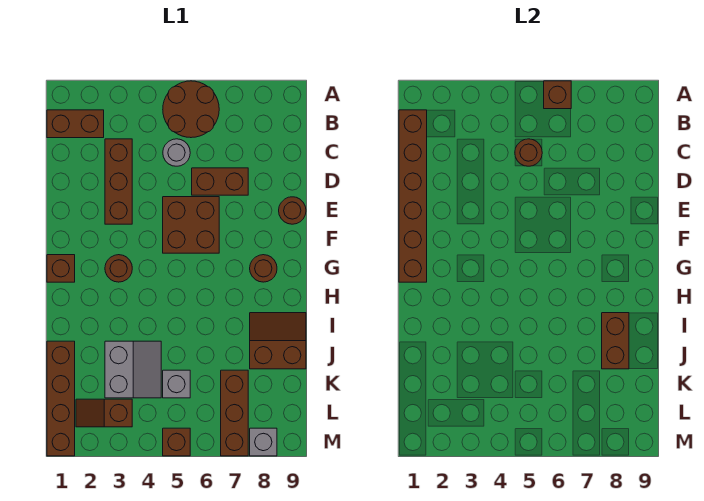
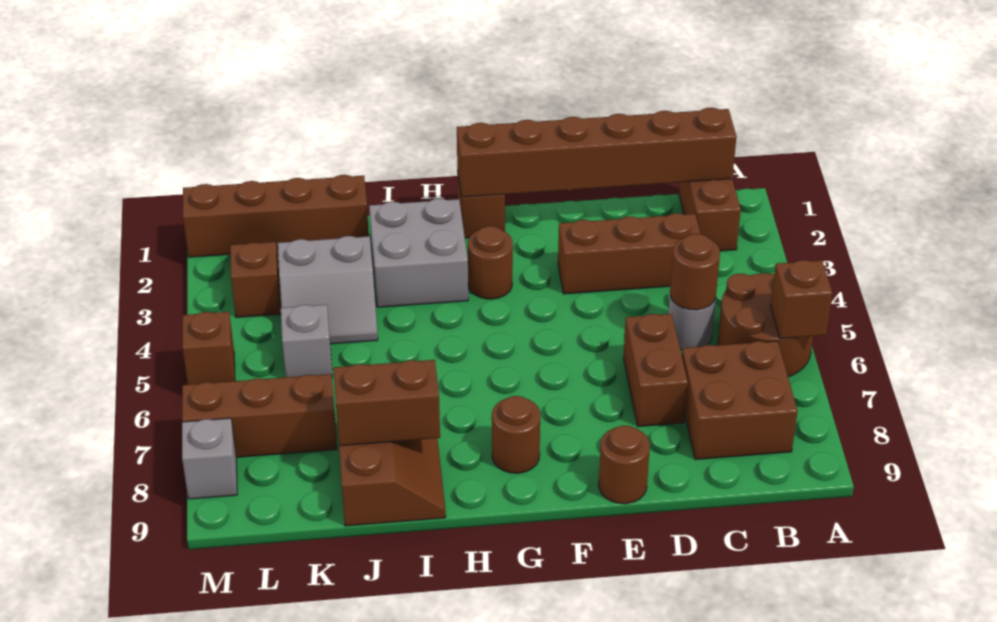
brown 2x2 brick [163,197,219,253] -> brown 2x2 brick moved to [682,341,798,460]
none -> grey 2x2 brick [369,199,468,307]

